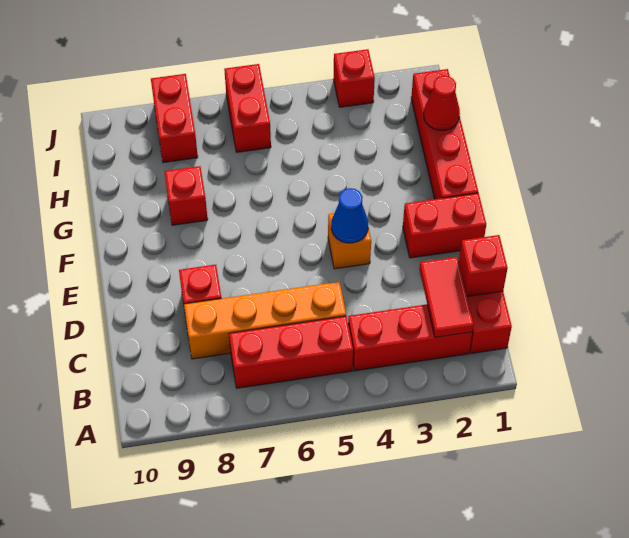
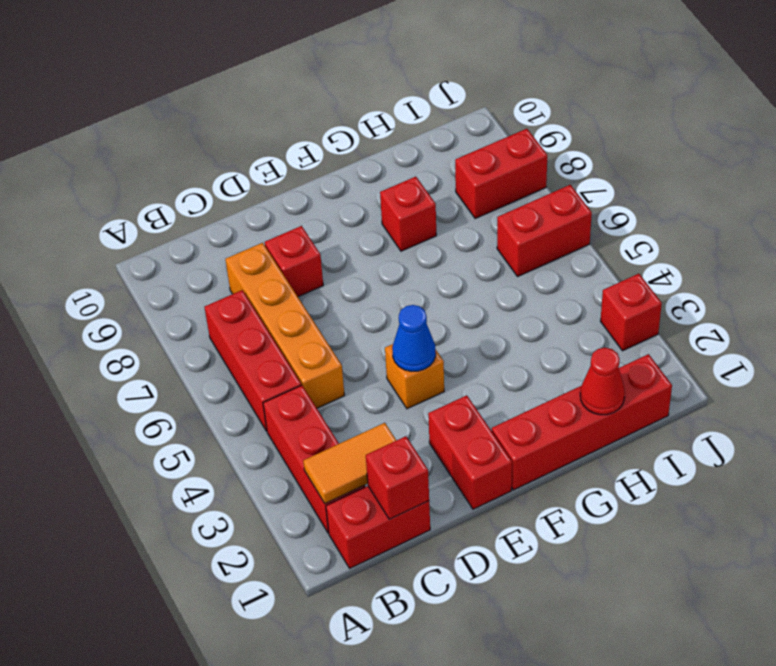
red 1x2 tile [420,257,474,337] -> orange 1x2 tile [303,423,396,504]

